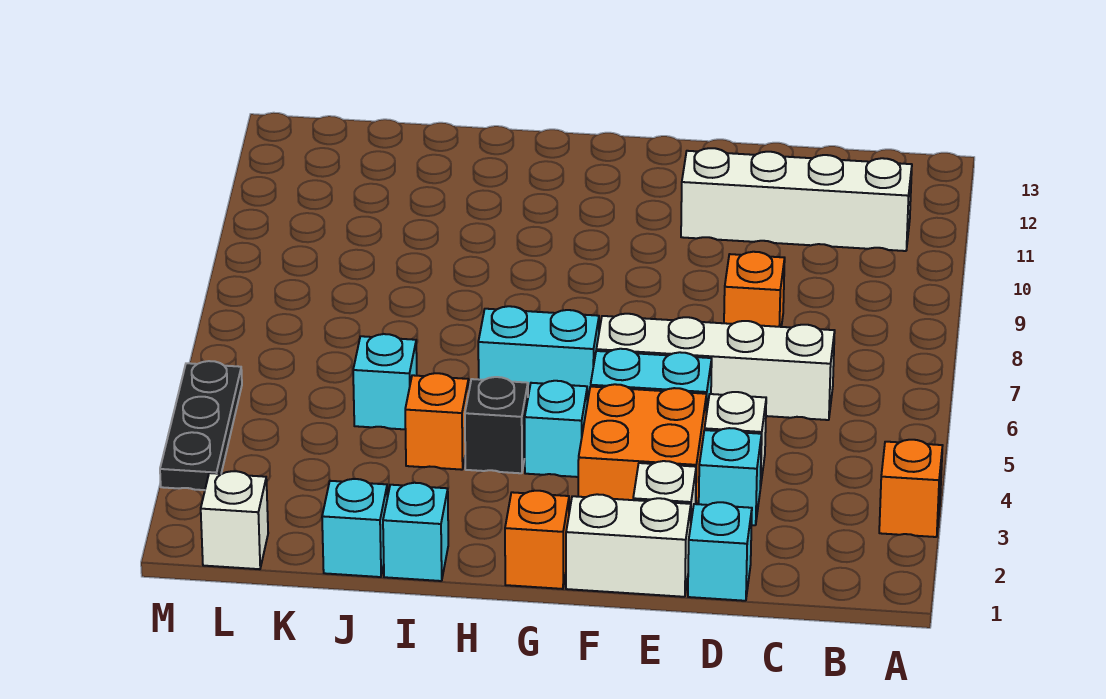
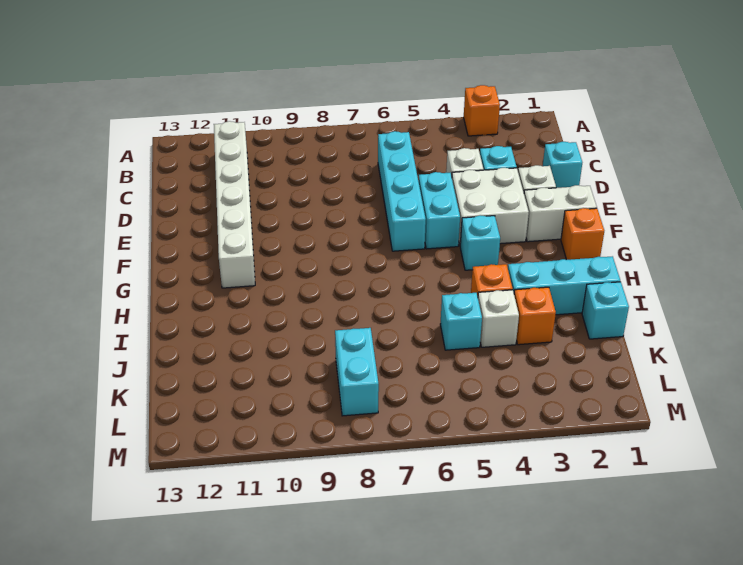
white 1x4 brick [681,148,912,251] -> white 1x6 brick [214,121,255,288]
white 1x4 brick [596,314,835,420] -> cyan 1x4 brick [378,131,426,251]
orange 1x1 brick [724,252,785,327] -> orange 1x1 brick moved to [514,287,556,345]
white 1x2 brick [566,494,691,597] -> white 1x2 brick turned to [524,185,597,242]
orange 2x2 brick [578,384,707,504] -> white 2x2 brick [452,168,529,244]
cyan 1x2 brick [478,306,599,403] -> cyan 1x2 brick moved to [335,328,379,416]
black 1x1 brick [465,377,528,473] -> none
cyan 1x1 brick [383,483,448,581] -> cyan 1x3 brick [508,256,620,315]
white 1x1 brick [201,471,268,569] -> white 1x1 brick moved to [478,290,519,347]
black 1x3 plate [160,361,242,490] -> none

